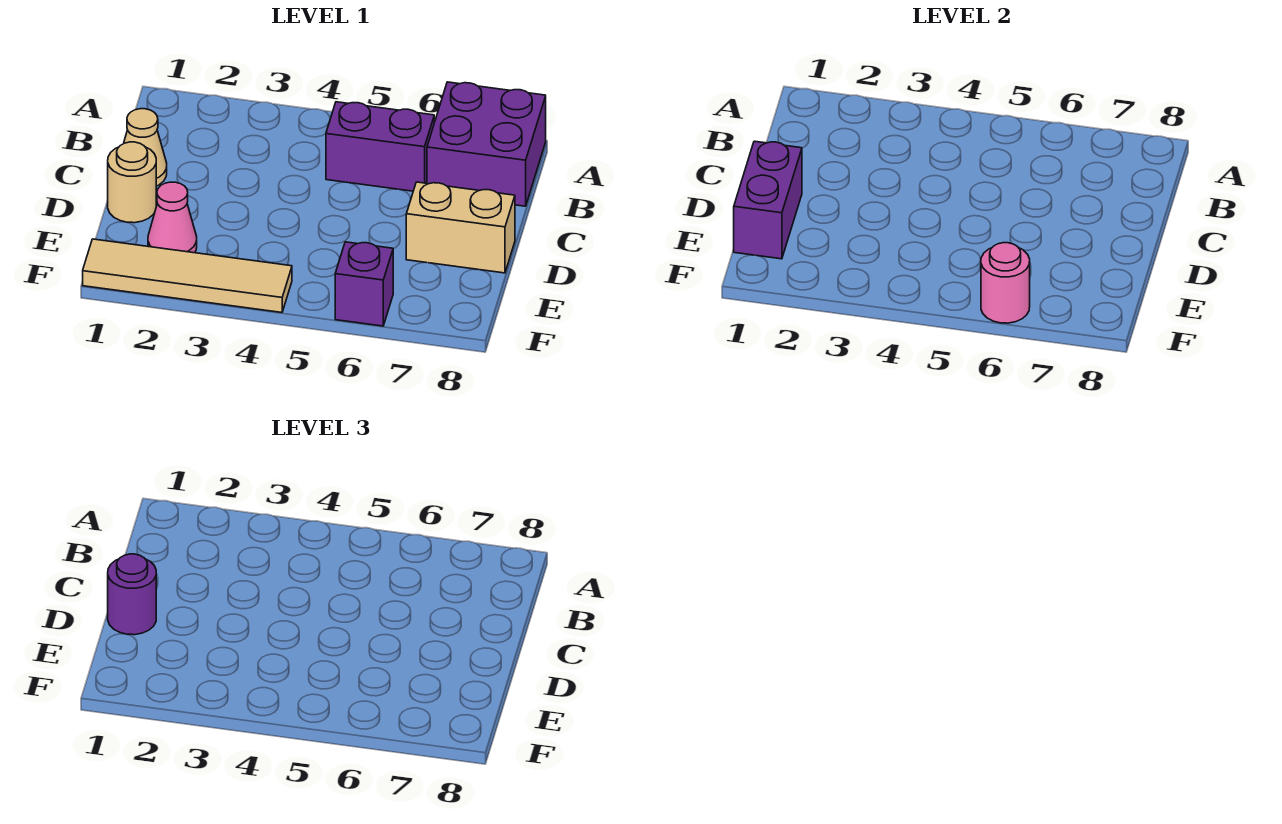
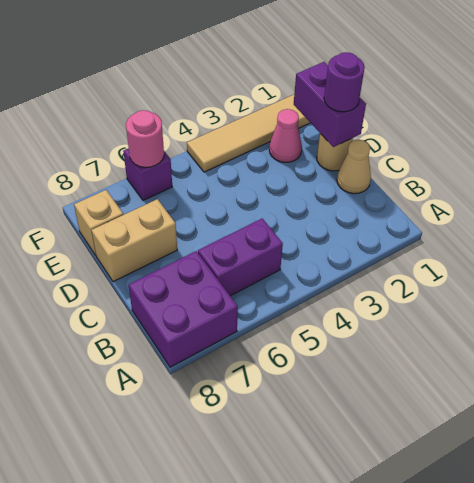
none -> tan 1x1 brick [74,190,123,255]

